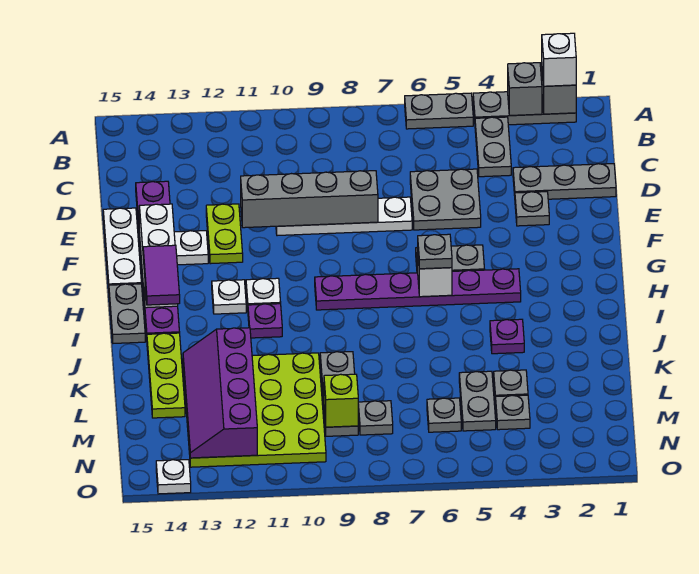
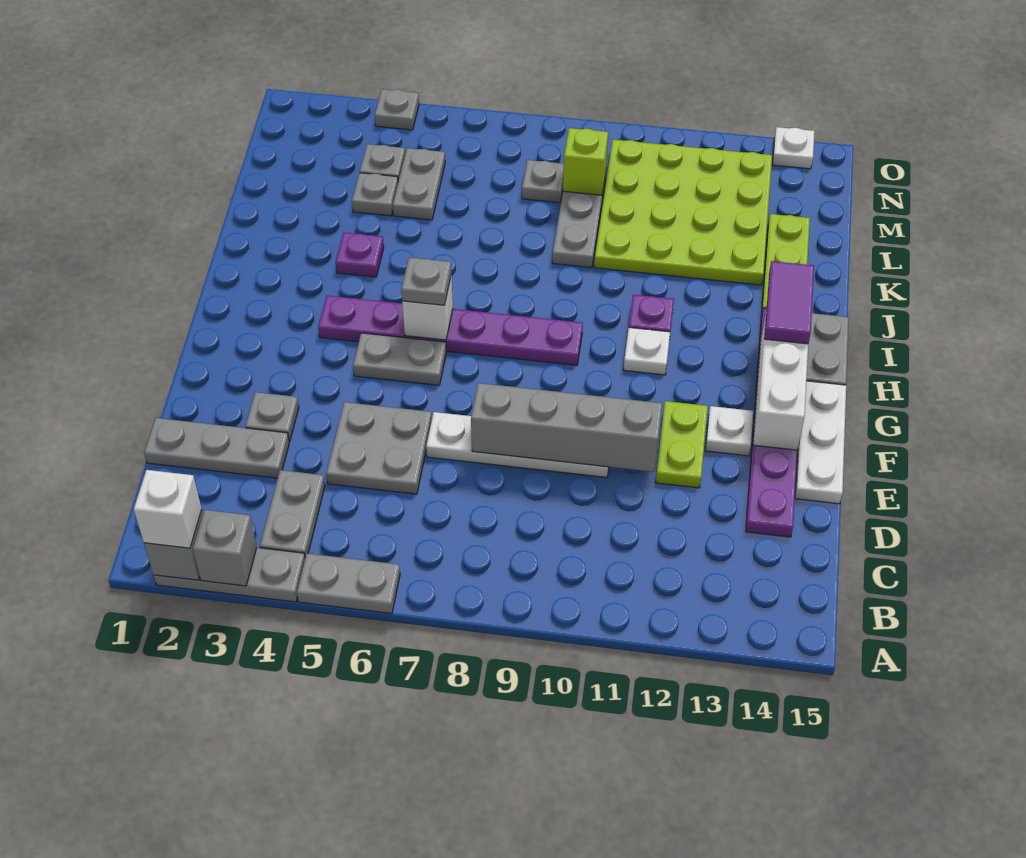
white 1x1 plate [212,280,246,314] -> none
purple 2x4 slope [183,328,257,458] -> none
grey 1x1 plate [427,398,461,432] -> grey 1x1 plate moved to [375,89,419,130]

